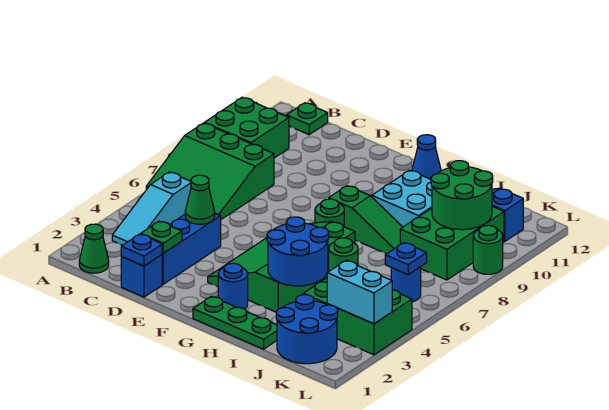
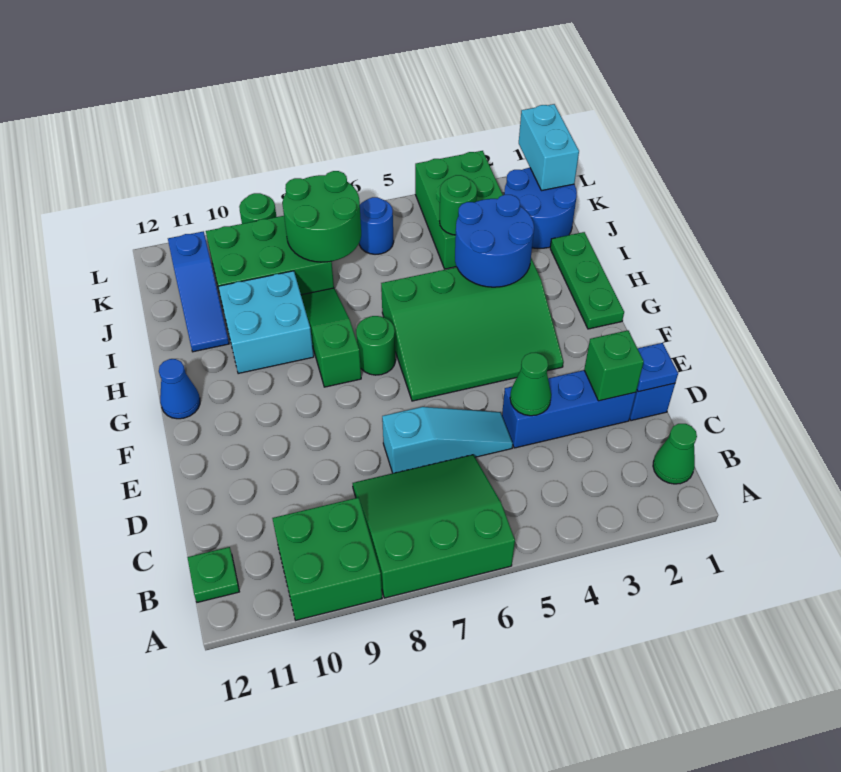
green 3x3 slope [146,123,274,219] -> green 3x3 slope turned to [353,455,515,598]
cyan 1x3 slope [112,172,191,245] -> cyan 1x3 slope moved to [382,407,513,473]
green 1x1 plate [141,221,182,253] -> green 1x1 brick [584,330,644,401]
blue 1x1 round brick [218,263,248,309] -> none
green 2x2 round brick [431,161,493,230] -> green 2x2 round brick moved to [283,171,361,262]
cyan 1x2 brick [327,261,392,324] -> cyan 1x2 brick moved to [519,104,579,191]
blue 1x1 plate [385,243,427,274] -> none

